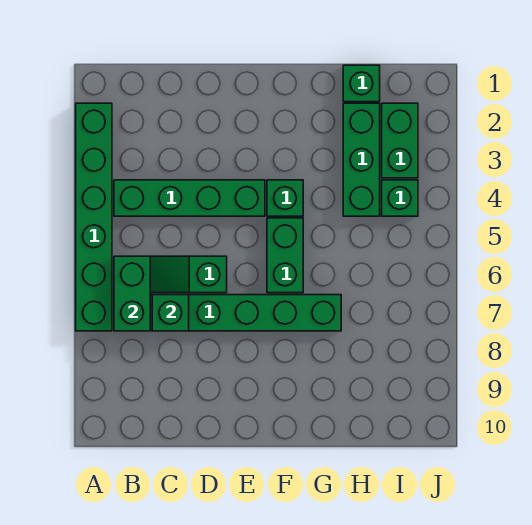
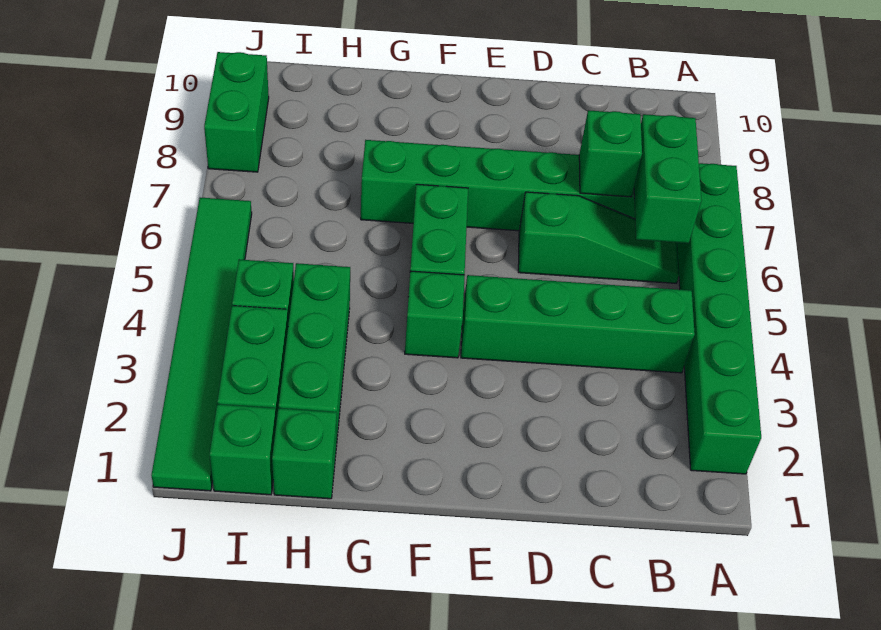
none -> green 1x1 brick [210,404,276,495]
none -> green 1x6 tile [151,198,252,491]
none -> green 1x2 brick [204,52,269,172]

